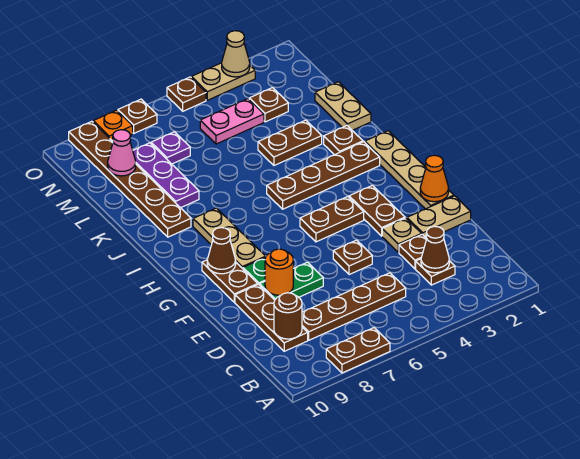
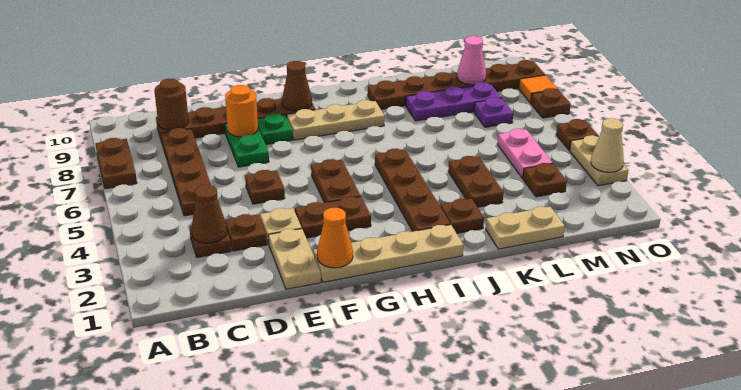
orange 1x1 plate [93,110,133,141] -> orange 1x1 tile [519,75,558,103]

